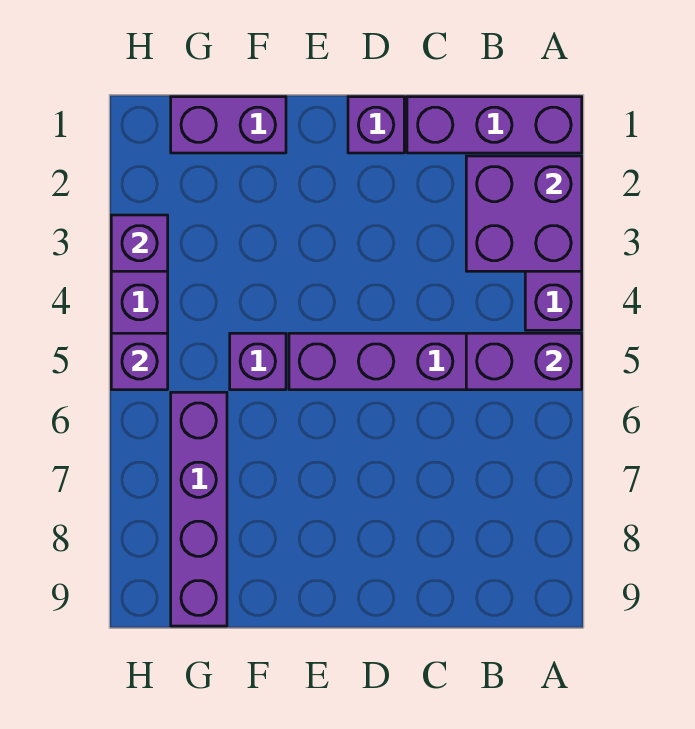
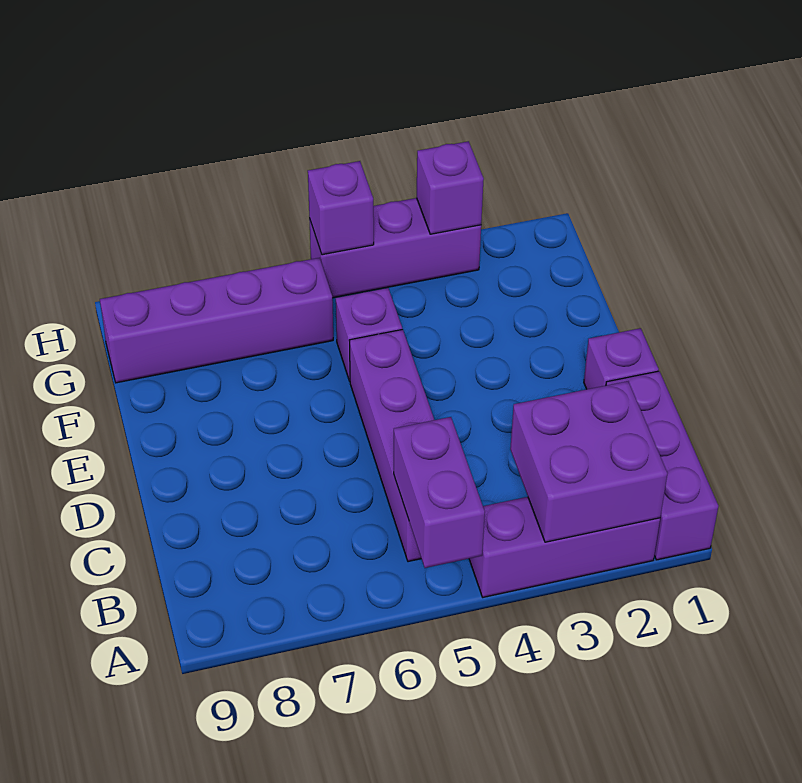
purple 1x2 brick [171,97,286,153] -> none

